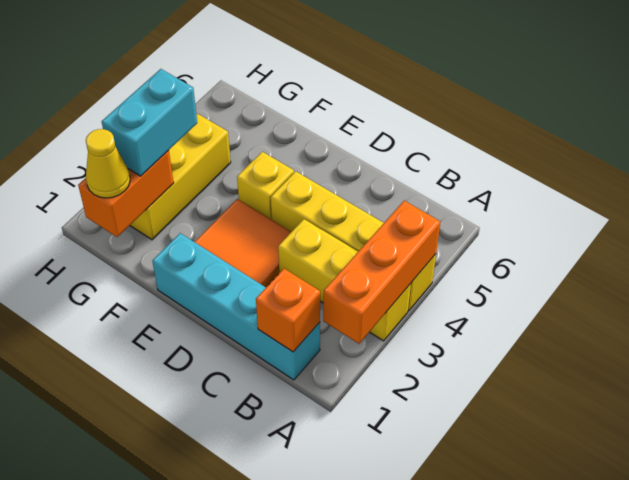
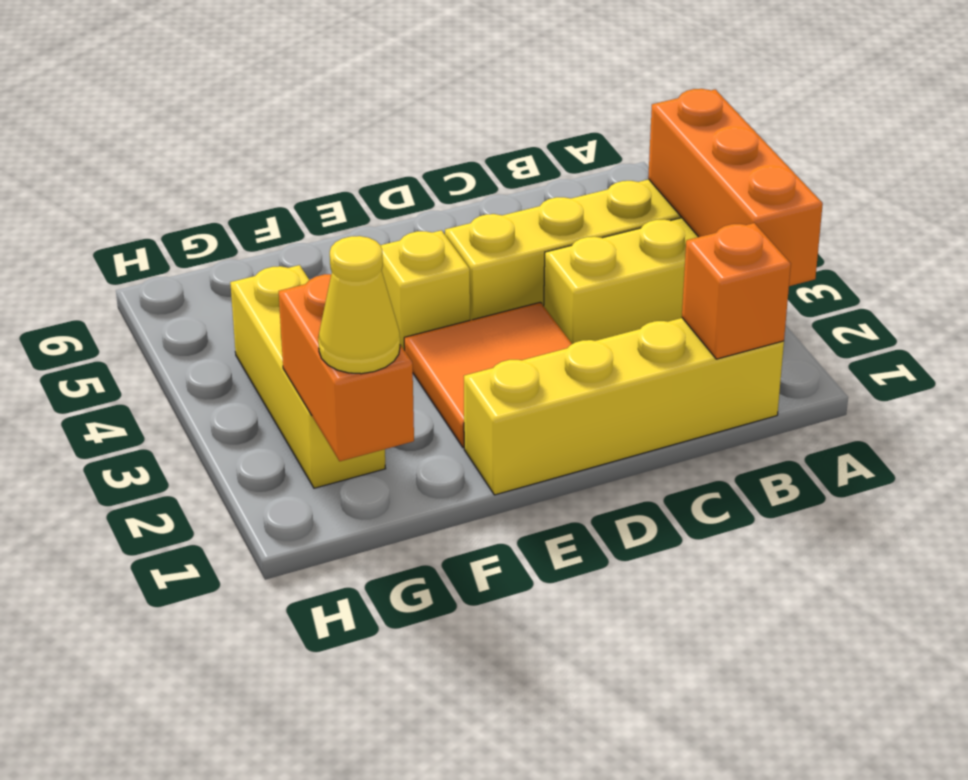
cyan 1x4 brick [152,233,320,380] -> yellow 1x4 brick [464,318,784,495]
cyan 1x2 brick [102,69,197,176] -> none

